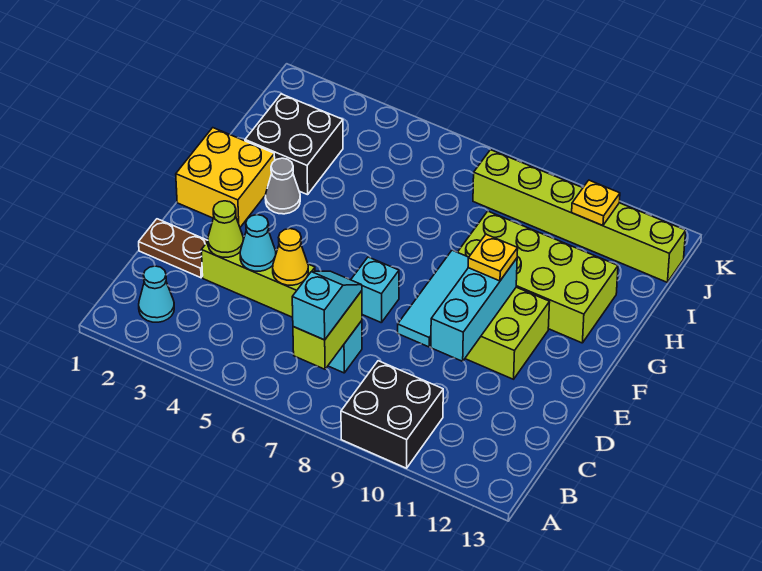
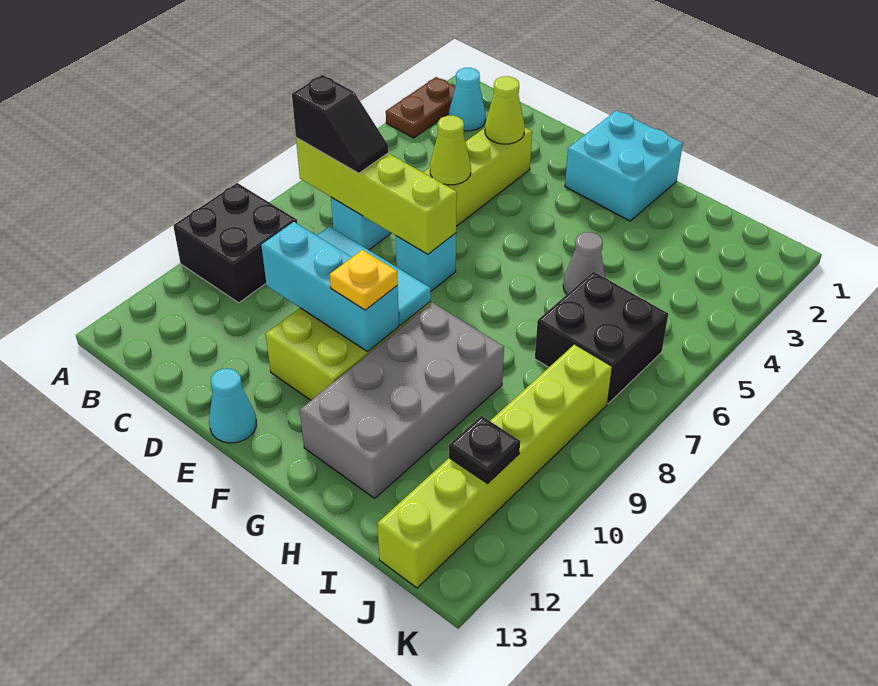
lime 1x2 brick [293,291,362,369] -> lime 1x4 brick [296,138,457,254]
cyan 1x2 slope [292,271,362,340] -> black 1x2 slope [292,75,388,173]
brown 1x2 plate [139,219,208,278] -> brown 1x2 plate moved to [386,77,455,138]
cyan 1x1 cone [240,215,276,271] -> cyan 1x1 cone moved to [209,369,256,443]
yellow 1x1 cone [273,229,308,285] -> lime 1x1 cone [430,115,471,185]
yellow 2x2 brick [176,128,275,227] -> cyan 2x2 brick [565,111,683,221]
grey 1x1 cone [265,158,300,214] -> grey 1x1 cone moved to [563,232,605,294]
lime 2x4 brick [458,211,618,343] -> grey 2x4 brick [300,303,504,498]
black 2x2 brick [245,94,343,195] -> black 2x2 brick moved to [535,272,668,403]
yellow 1x1 plate [572,180,620,226] -> black 1x1 plate [449,416,520,484]

